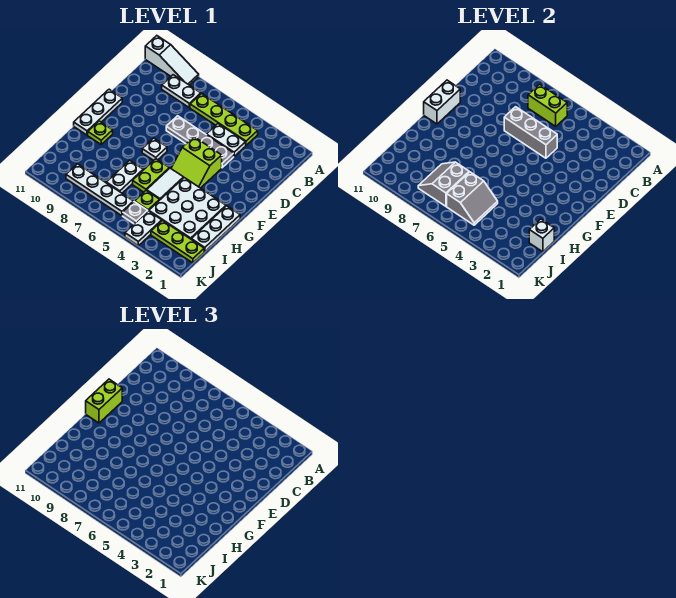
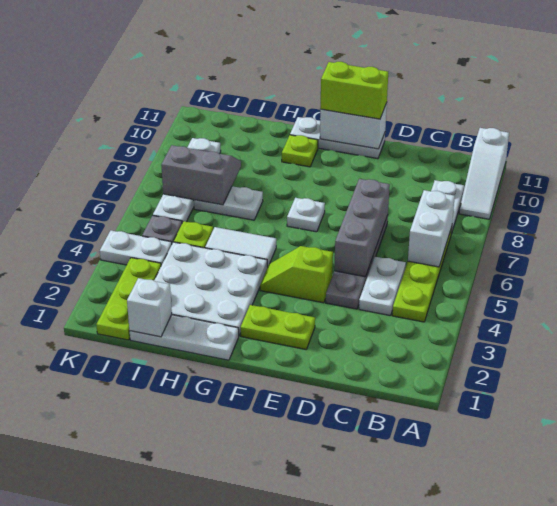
lime 1x2 brick [528,84,567,126] -> white 1x2 brick [408,190,455,267]
lime 2x2 slope [171,137,222,188] -> lime 1x2 slope [260,246,333,303]
lime 1x2 plate [133,159,169,192] -> lime 1x2 plate moved to [241,305,315,349]
grey 2x2 slope [447,172,498,225] -> none

